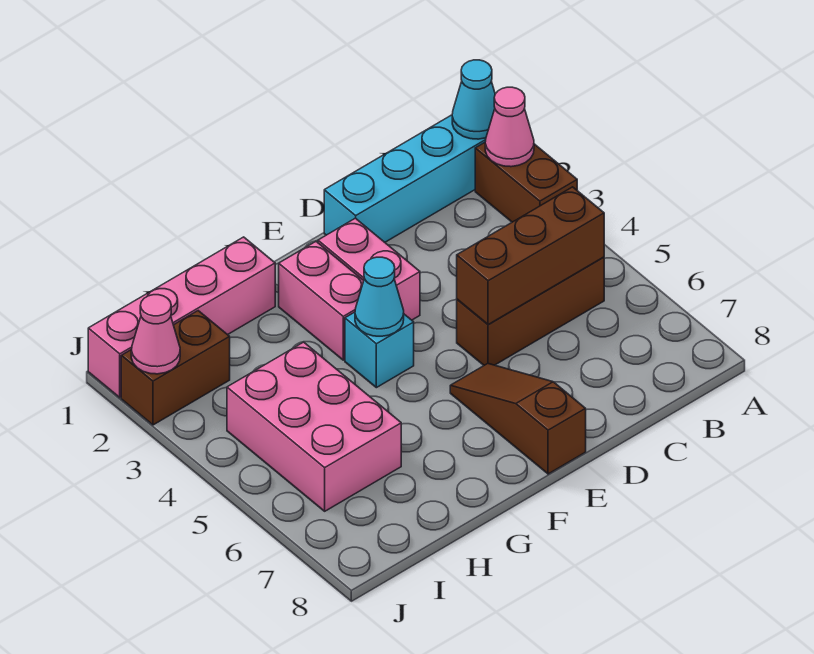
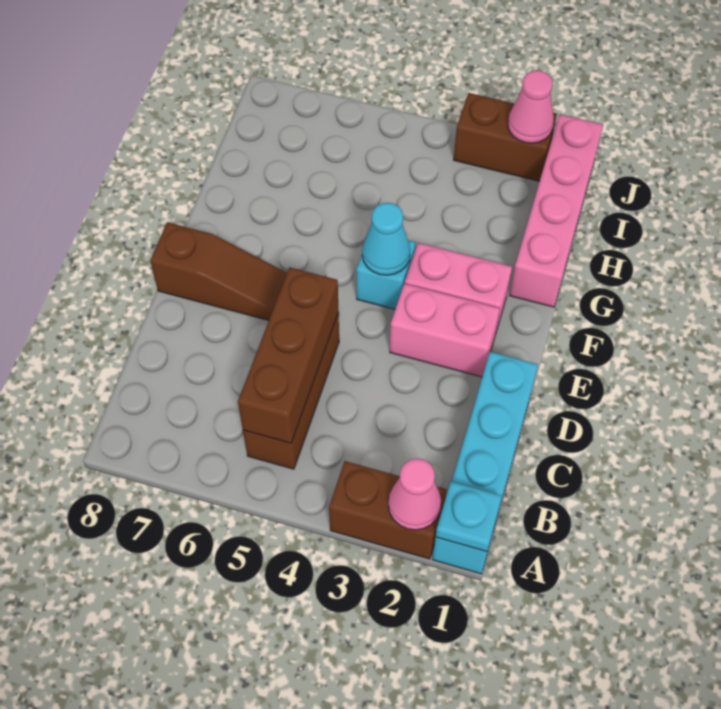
cyan 1x1 cone [452,60,495,139] -> cyan 1x1 plate [436,482,502,551]
pink 2x3 brick [227,342,401,511] -> none
brown 1x2 brick [121,311,230,425] -> brown 1x2 brick turned to [454,93,557,181]

